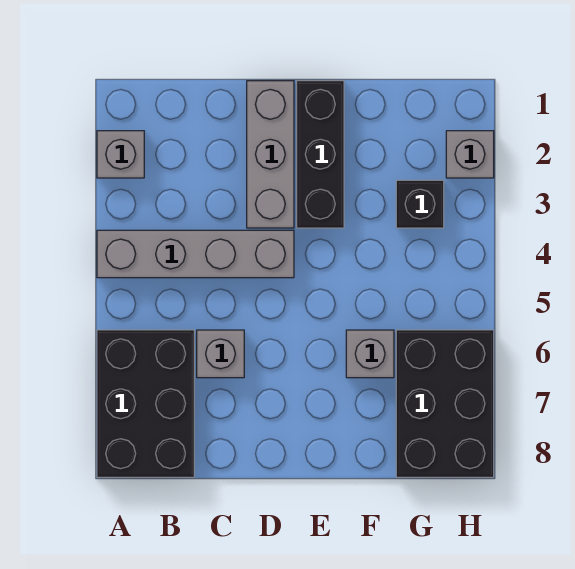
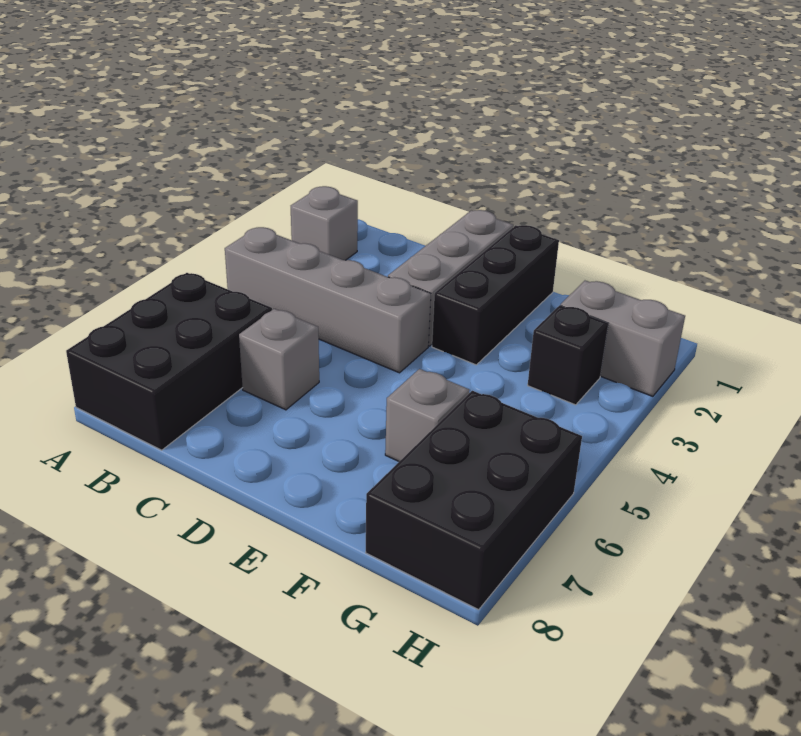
grey 1x1 brick [446,131,494,178] -> grey 1x2 brick [561,281,685,396]

